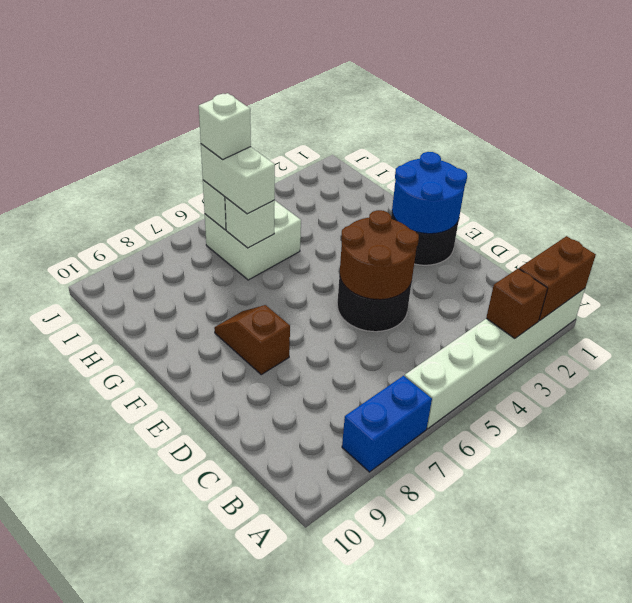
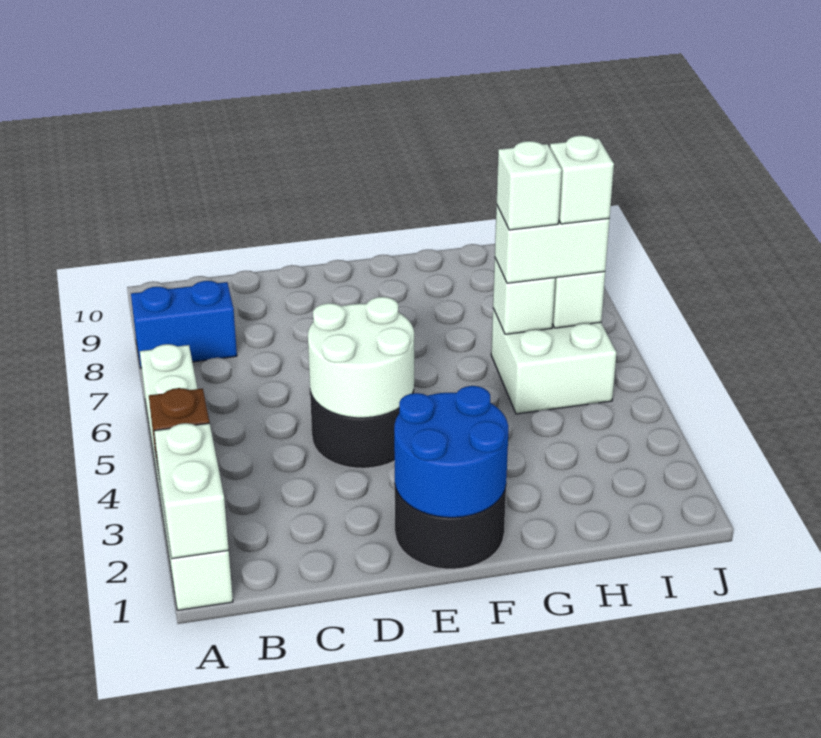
brown 1x2 brick [519,236,596,321] -> white 1x2 brick [154,423,229,559]
blue 1x2 brick [342,376,432,472] -> blue 1x2 brick turned to [131,281,237,368]
brown 2x2 round brick [340,210,419,300] -> white 2x2 round brick [308,297,414,418]
brown 1x2 slope [214,305,290,375] -> none
none -> white 1x1 brick [497,141,562,230]

